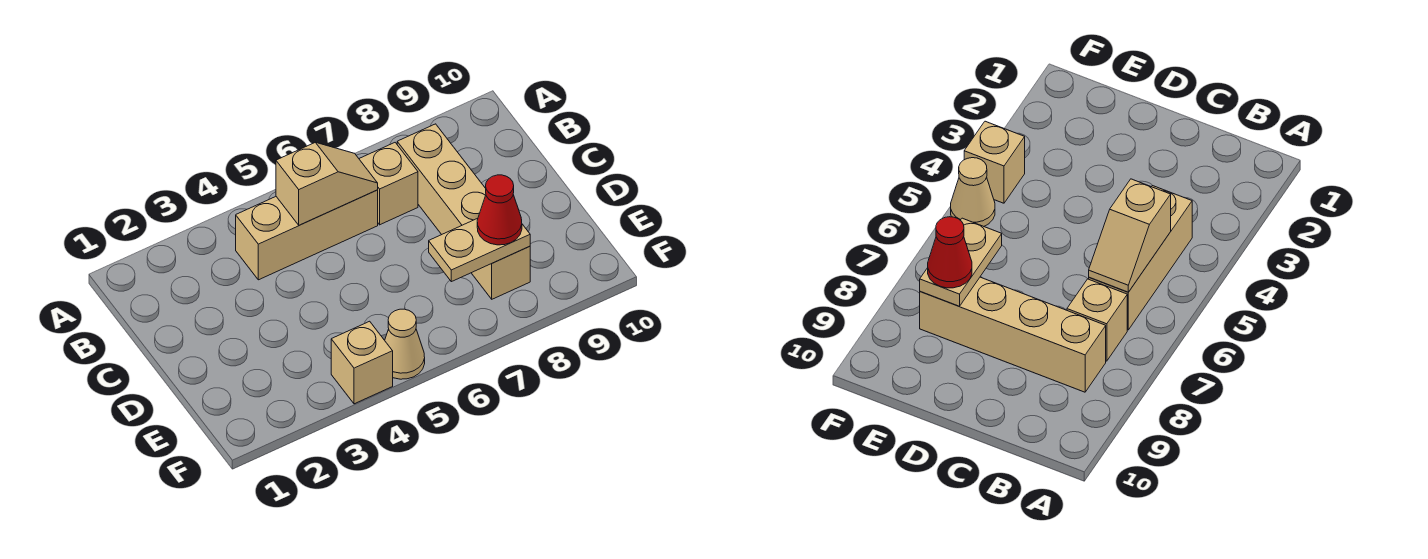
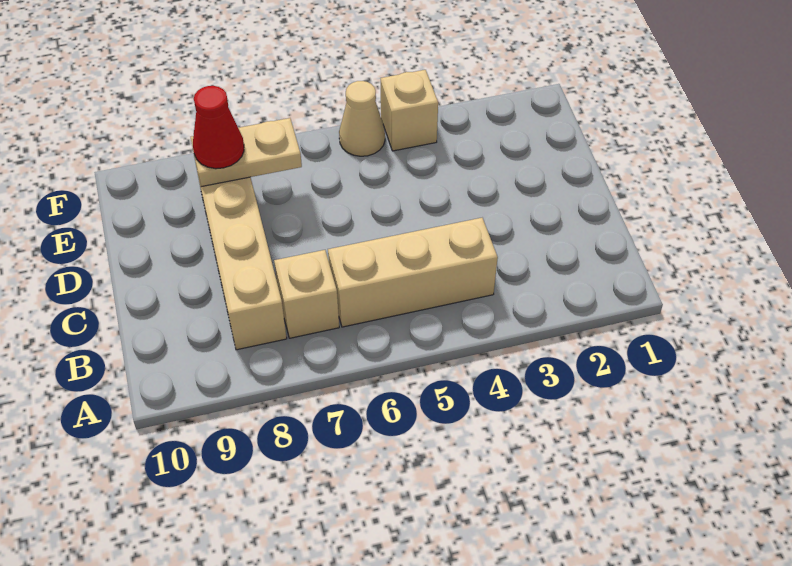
tan 1x2 slope [276,142,378,225] -> none

